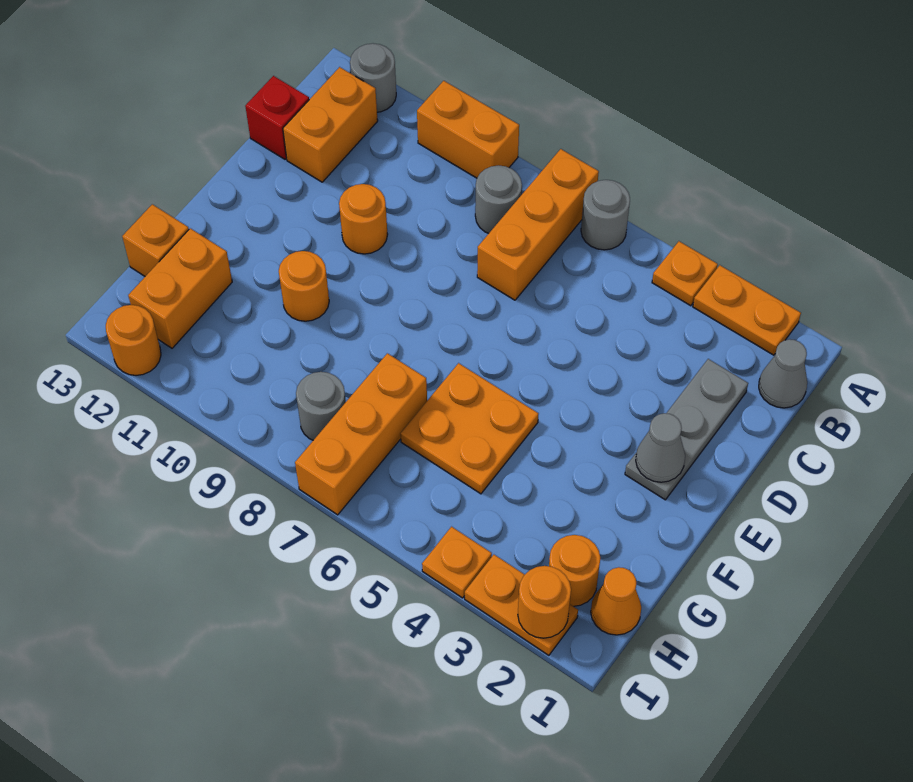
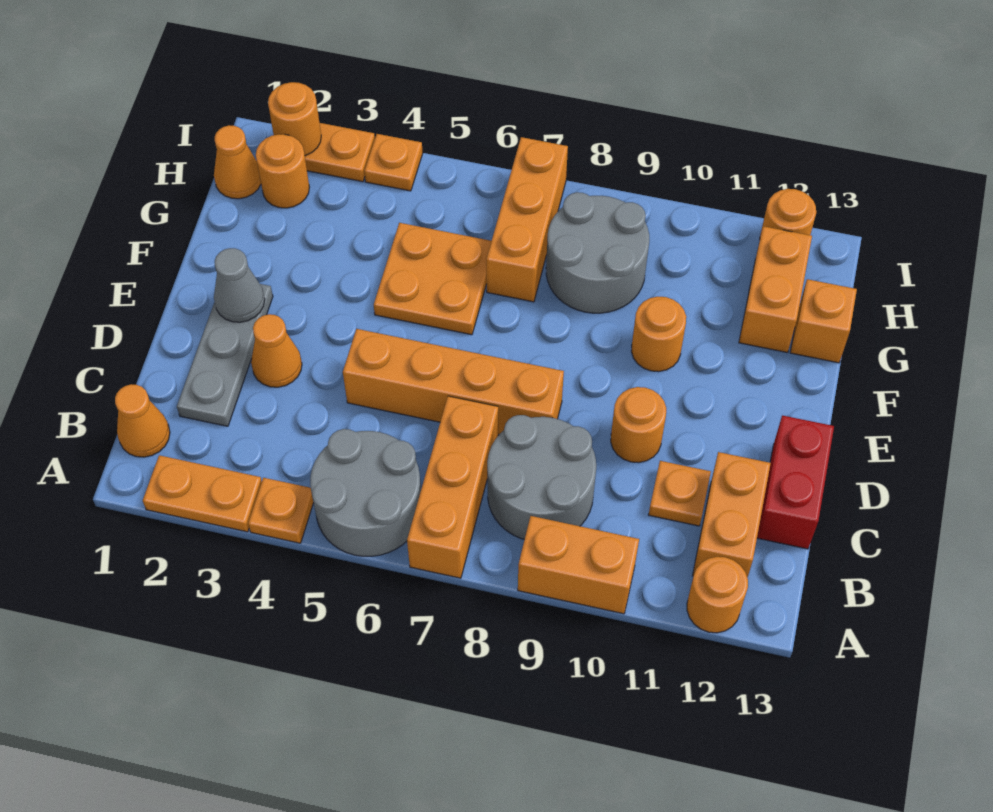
grey 1x1 round brick [581,180,630,250] -> grey 2x2 round brick [310,429,421,556]
grey 1x1 round brick [350,43,396,112] -> orange 1x1 round brick [687,557,748,633]
grey 1x1 cone [759,339,807,408] -> orange 1x1 cone [115,384,170,457]
grey 1x1 round brick [475,165,522,233] -> grey 2x2 round brick [487,415,596,539]
none -> orange 1x1 plate [649,461,711,526]
red 1x1 brick [245,76,309,159] -> red 1x2 brick [757,415,834,549]
none -> orange 1x1 cone [251,314,302,387]
none -> orange 1x4 brick [343,329,564,434]
grey 1x1 round brick [296,372,346,440] -> grey 2x2 round brick [546,192,649,313]

